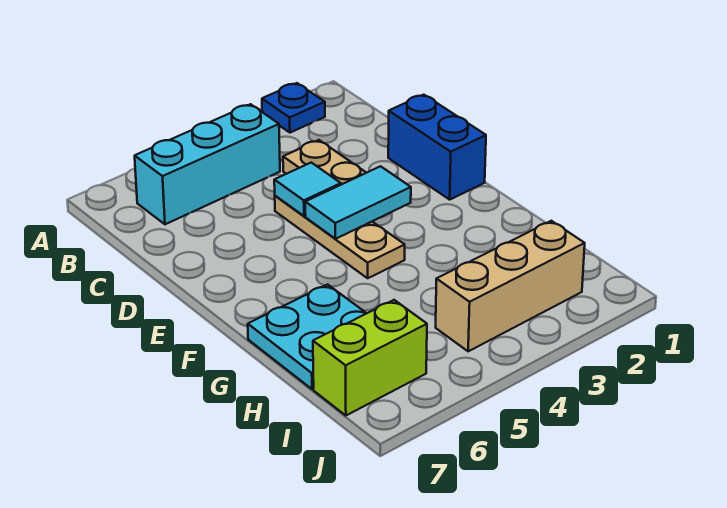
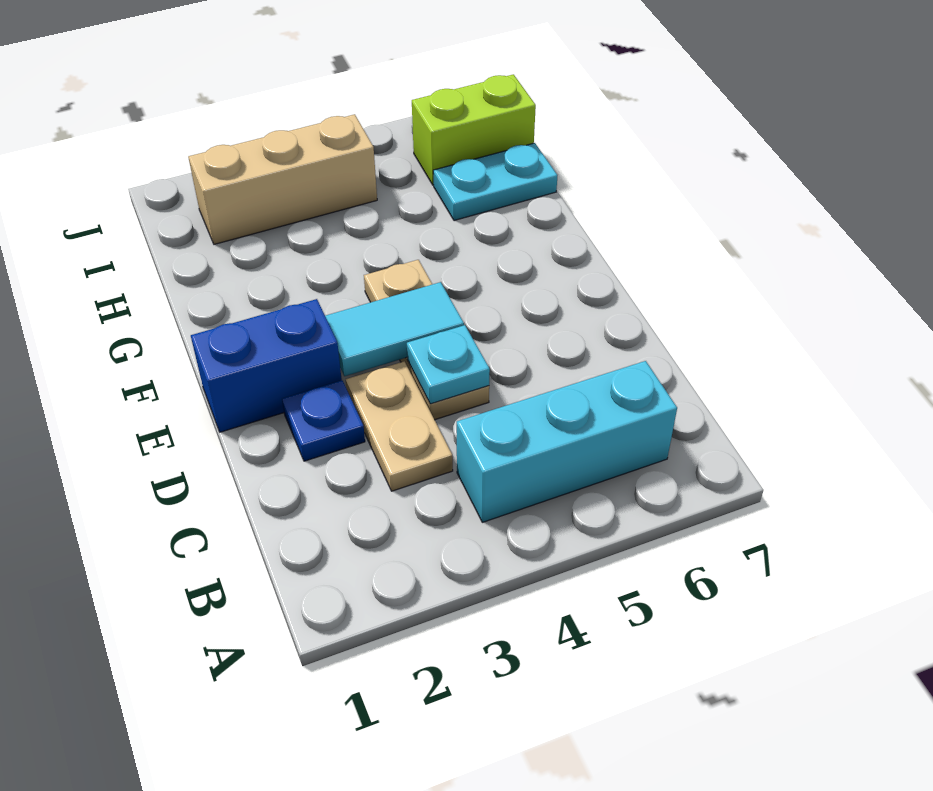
blue 1x1 plate [262,83,325,133] -> blue 1x1 plate moved to [282,380,365,461]
blue 1x2 brick [388,95,486,200] -> blue 1x2 brick turned to [191,299,342,432]
cyan 1x1 tile [274,163,341,216] -> cyan 1x1 plate [407,325,490,404]
cyan 2x2 plate [248,285,366,389] -> cyan 1x2 plate [433,143,558,221]

